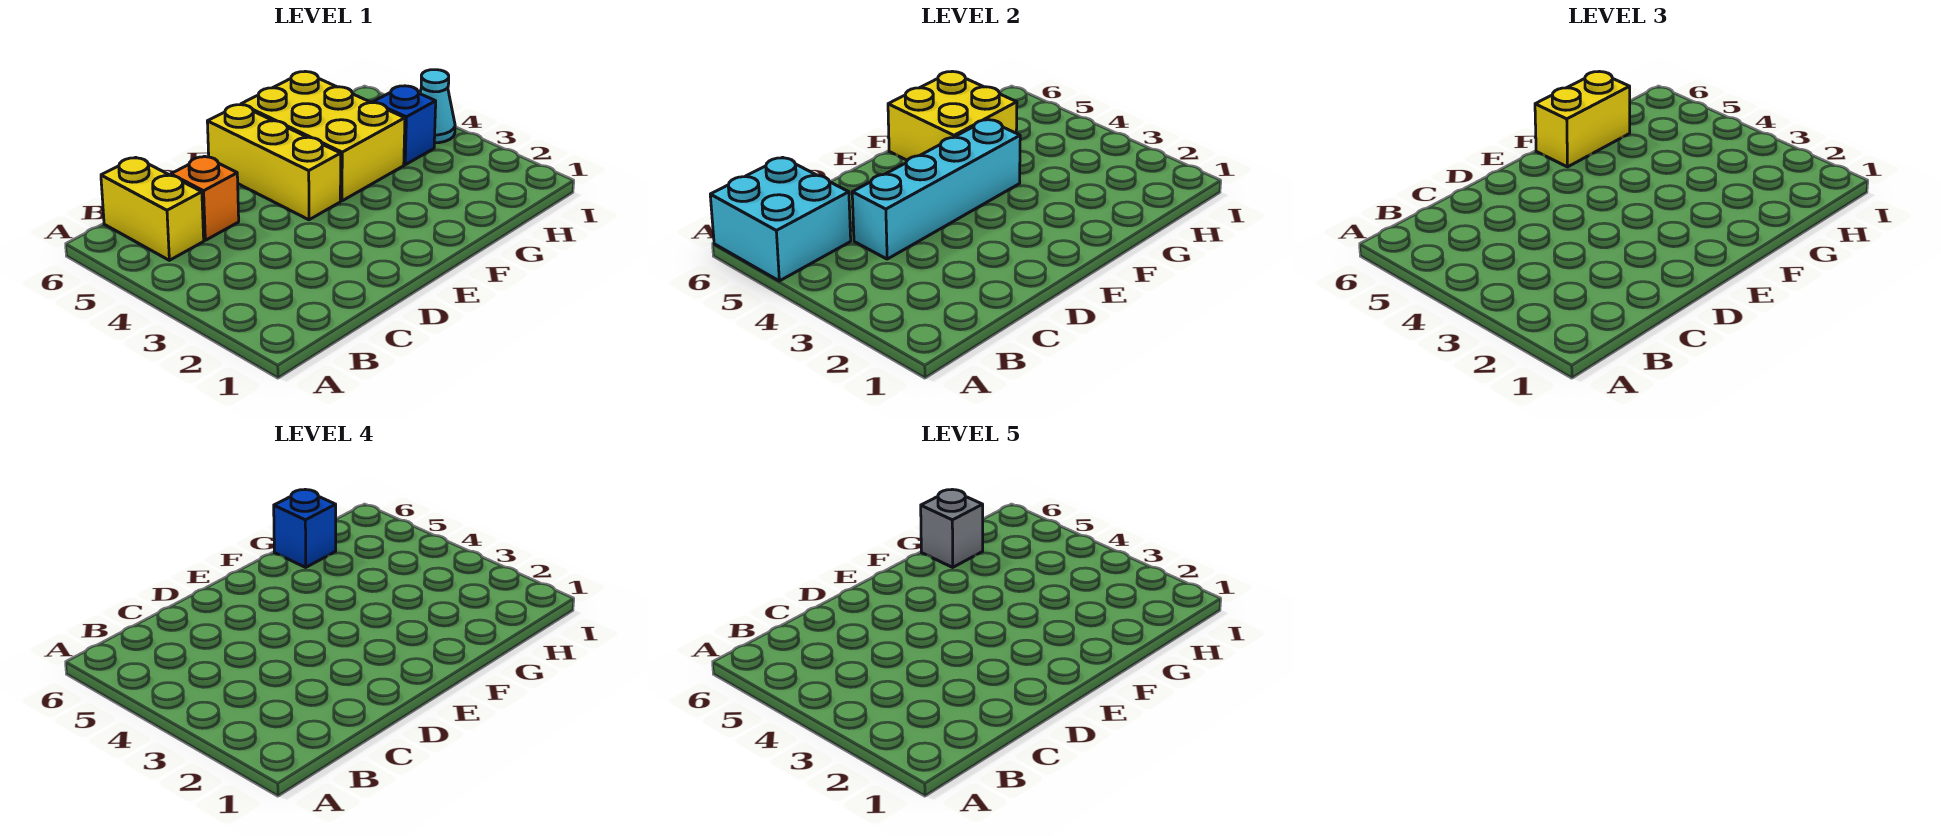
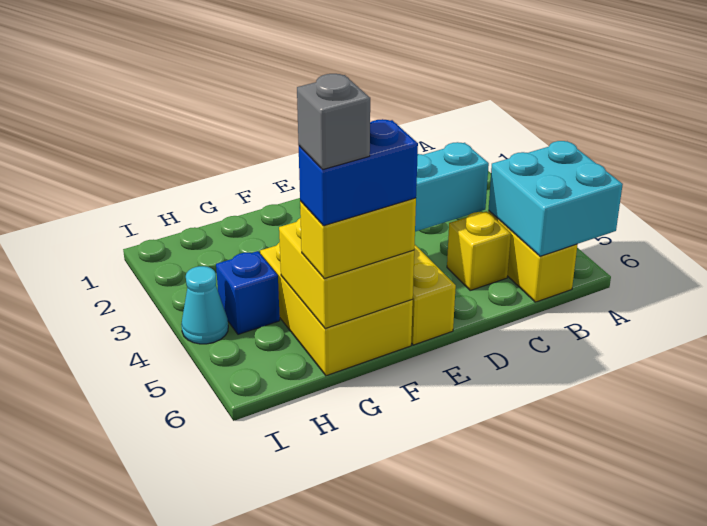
orange 1x1 brick [171,156,239,240] -> yellow 1x1 brick [447,211,511,291]
blue 1x1 brick [274,489,336,567] -> blue 1x2 brick [299,119,418,226]

